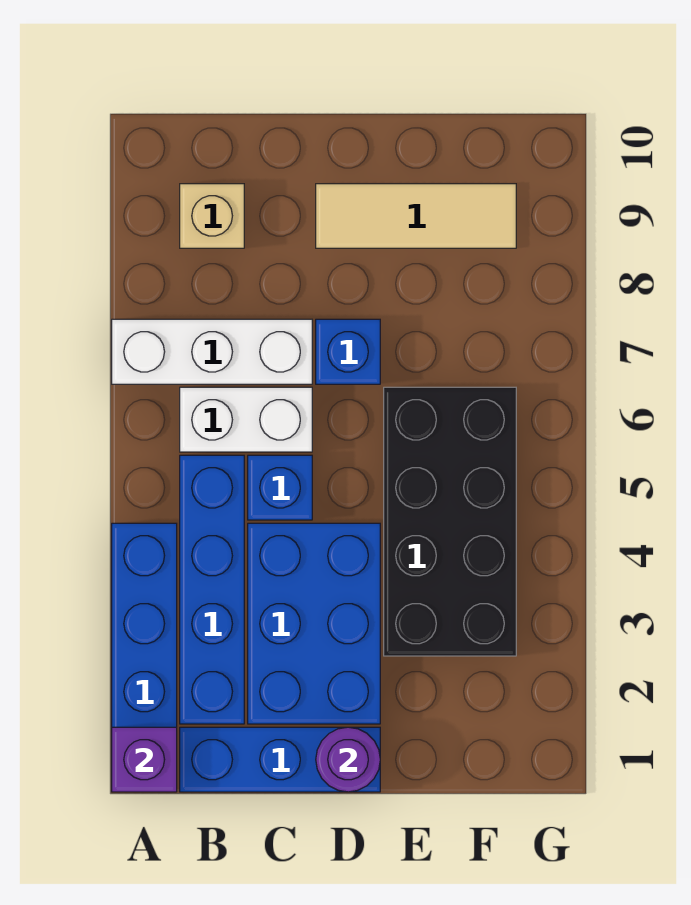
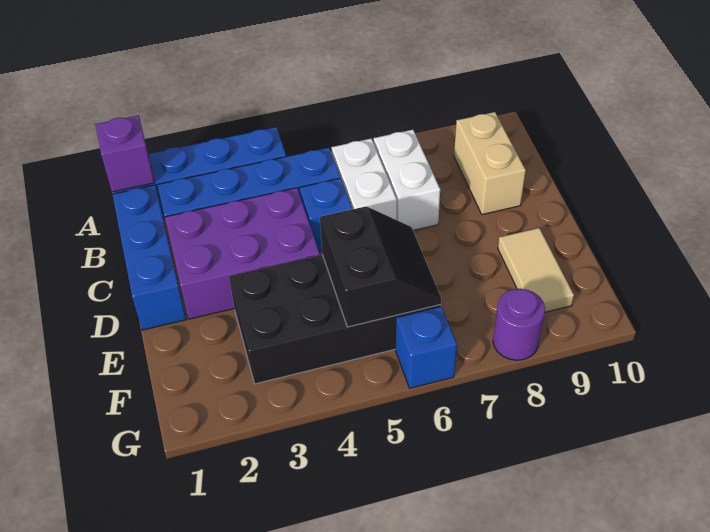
white 1x3 brick [112,319,312,384] -> white 1x2 brick [374,130,440,230]
tan 1x1 brick [180,184,244,248] -> tan 1x2 brick [454,112,526,215]
blue 2x3 brick [248,523,380,724] -> purple 2x3 brick [165,188,320,319]
purple 1x1 round brick [316,727,380,792] -> purple 1x1 round brick moved to [493,289,545,360]
blue 1x1 brick [316,319,380,384] -> blue 1x1 brick moved to [396,307,457,388]
tan 1x3 tile [316,184,516,248] -> tan 1x2 tile [498,228,574,312]
none -> black 2x2 slope [320,206,441,327]

